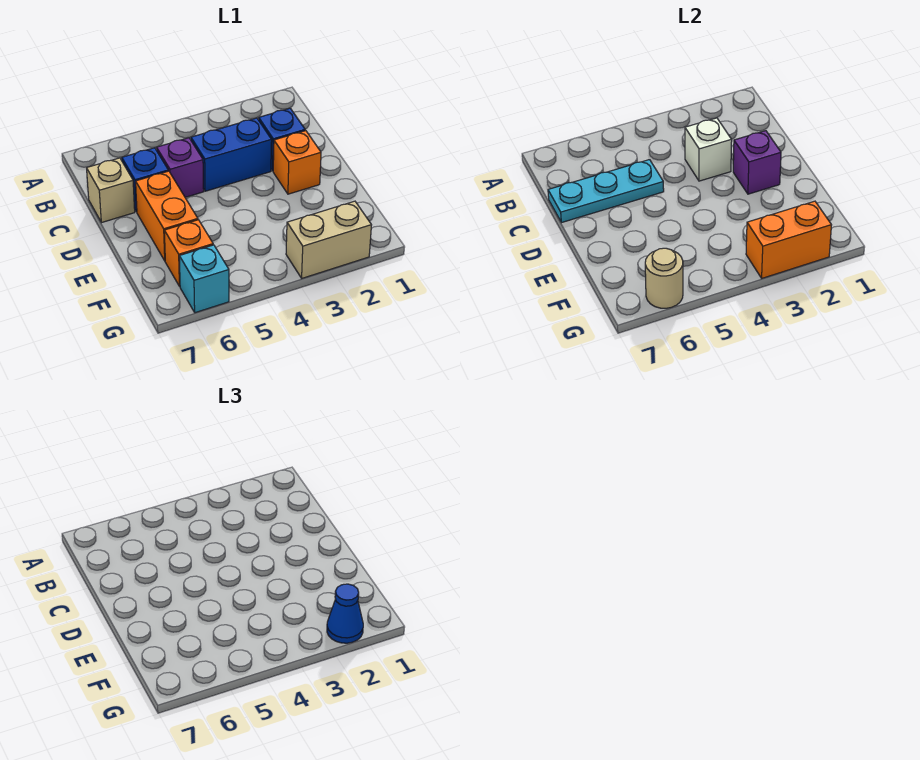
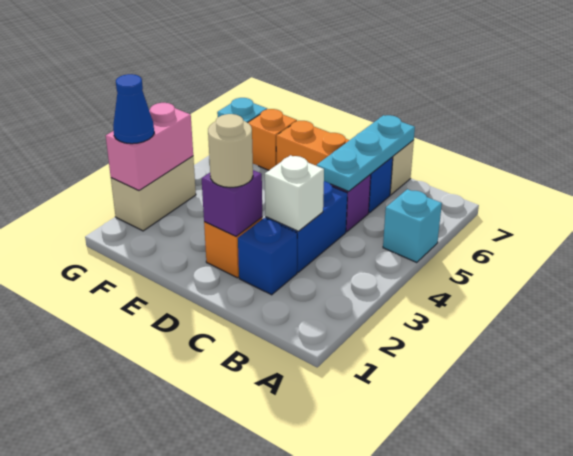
none -> cyan 1x1 brick [383,189,442,263]
orange 1x2 brick [746,201,831,278] -> pink 1x2 brick [106,103,193,190]
tan 1x1 round brick [645,248,683,308] -> tan 1x1 round brick moved to [208,114,253,188]

